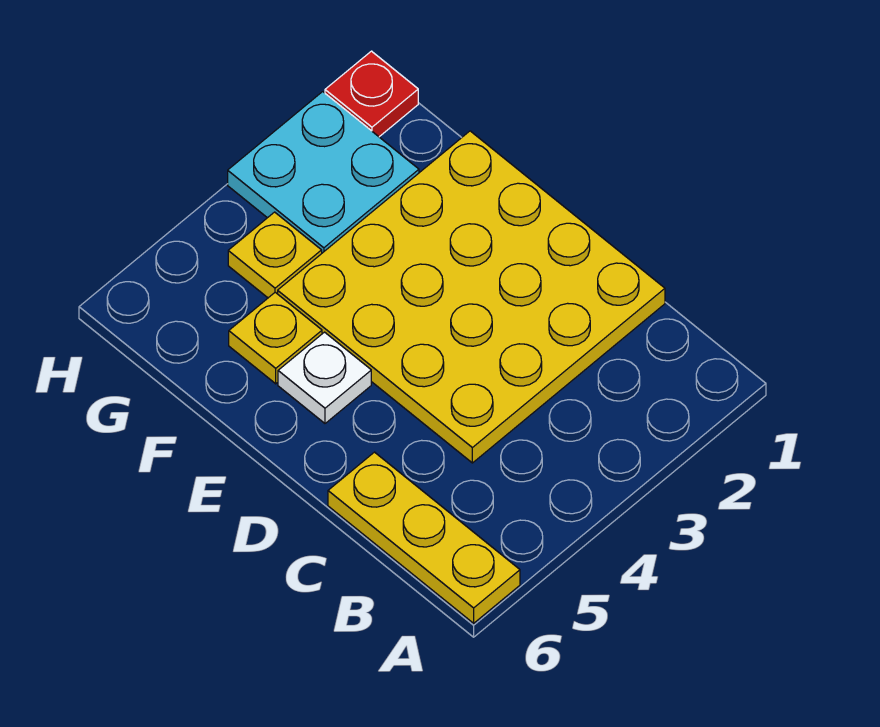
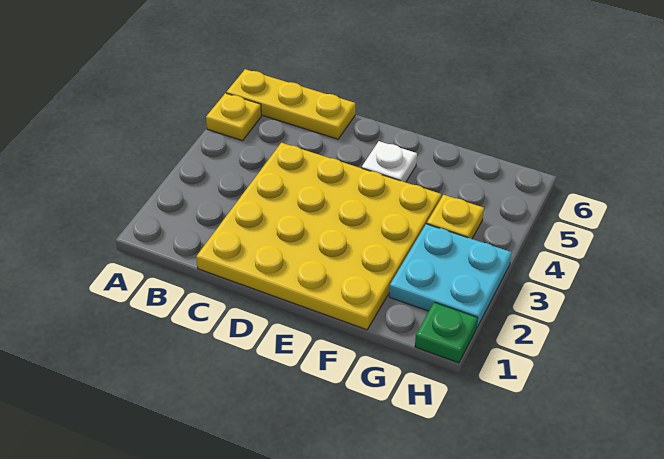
yellow 1x1 plate [229,292,322,384] -> yellow 1x1 plate moved to [206,93,261,141]
red 1x1 plate [325,51,418,137] -> green 1x1 plate [415,302,478,363]

